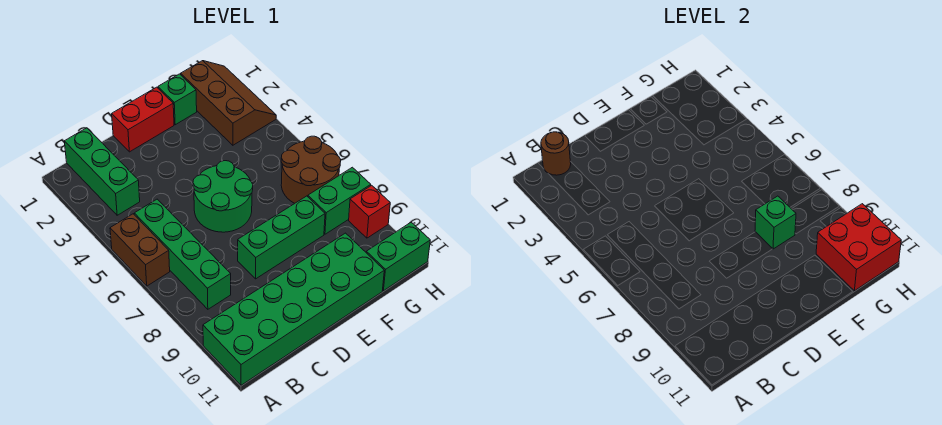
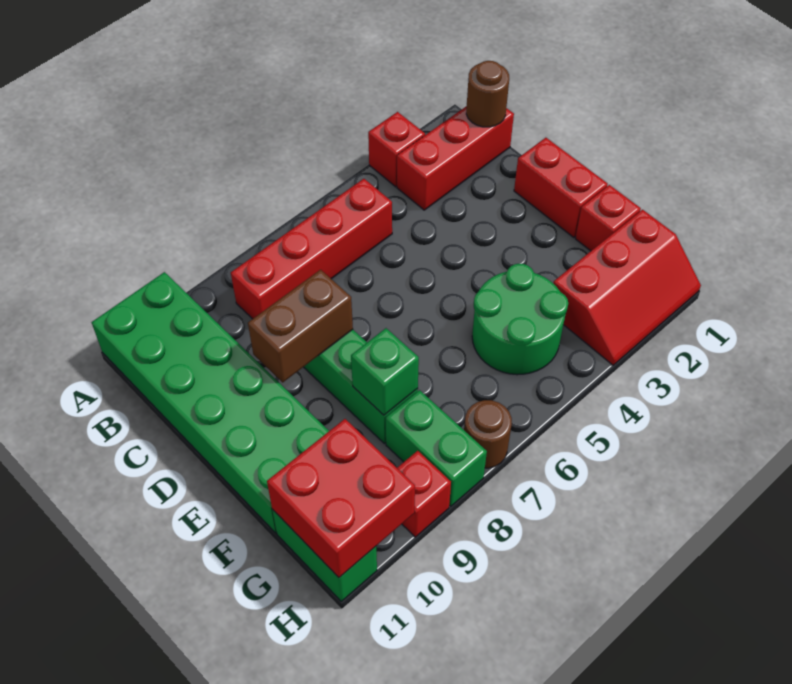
none -> red 1x1 brick [368,112,425,187]
brown 1x2 brick [110,214,170,286] -> brown 1x2 brick moved to [248,270,353,382]
green 1x3 brick [64,128,140,215] -> red 1x3 brick [397,106,514,210]
green 1x4 brick [134,199,231,309] -> red 1x4 brick [231,179,392,319]
green 2x2 round brick [193,161,253,232] -> green 2x2 round brick moved to [472,264,568,375]
green 1x1 brick [158,74,197,125] -> red 1x1 brick [575,185,641,251]
brown 2x3 slope [181,61,276,145] -> red 2x3 slope [553,210,701,365]
brown 2x2 round brick [281,136,341,203] -> brown 1x1 round brick [464,400,512,468]

